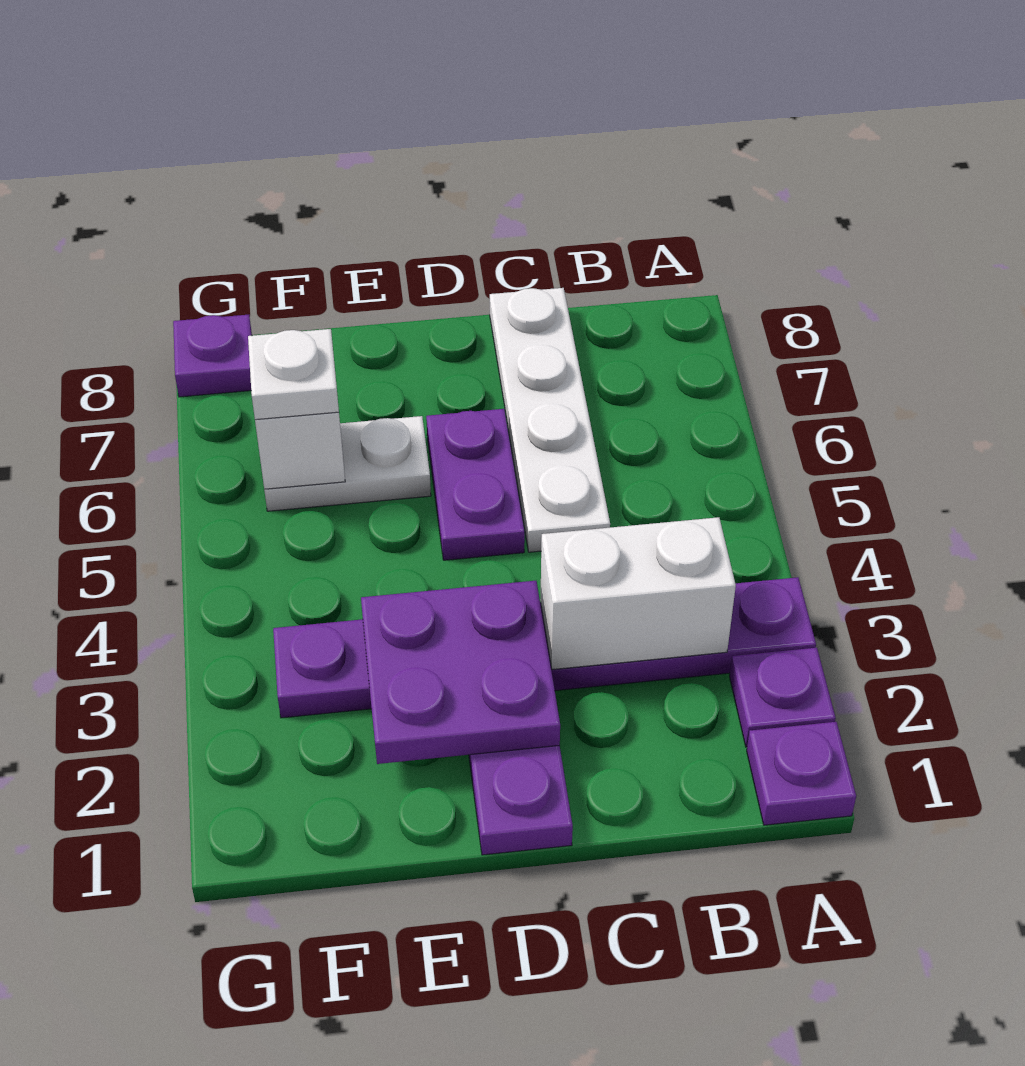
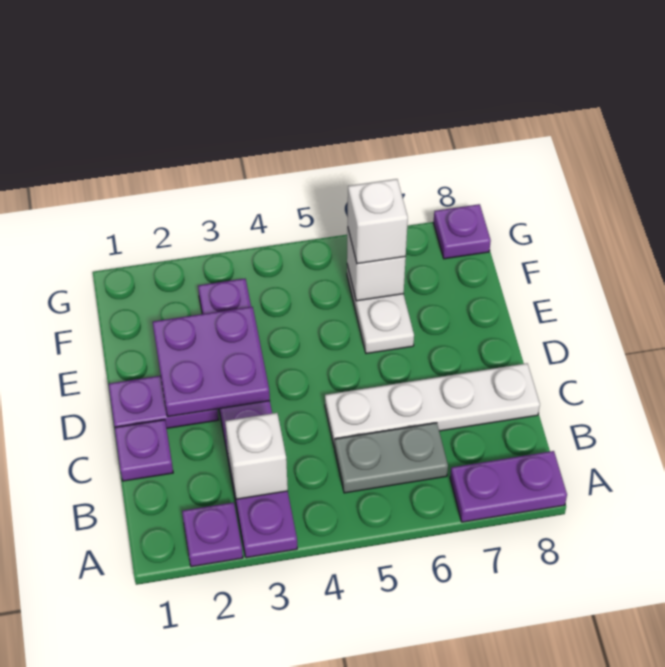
purple 1x1 plate [747,722,856,825] -> purple 1x1 plate moved to [115,420,173,481]
white 1x2 brick [540,517,736,670] -> white 1x1 brick [225,413,288,499]
none -> grey 1x2 plate [335,423,448,493]
purple 1x2 plate [426,409,525,560] -> purple 1x2 plate moved to [450,451,567,522]
white 1x1 plate [248,329,339,420] -> white 1x1 brick [348,179,408,264]

